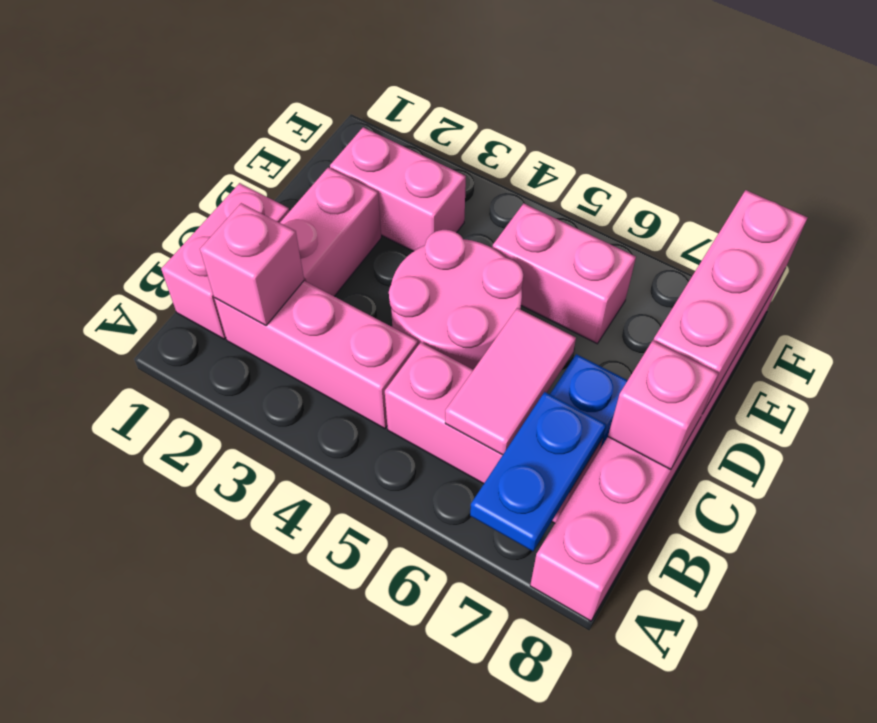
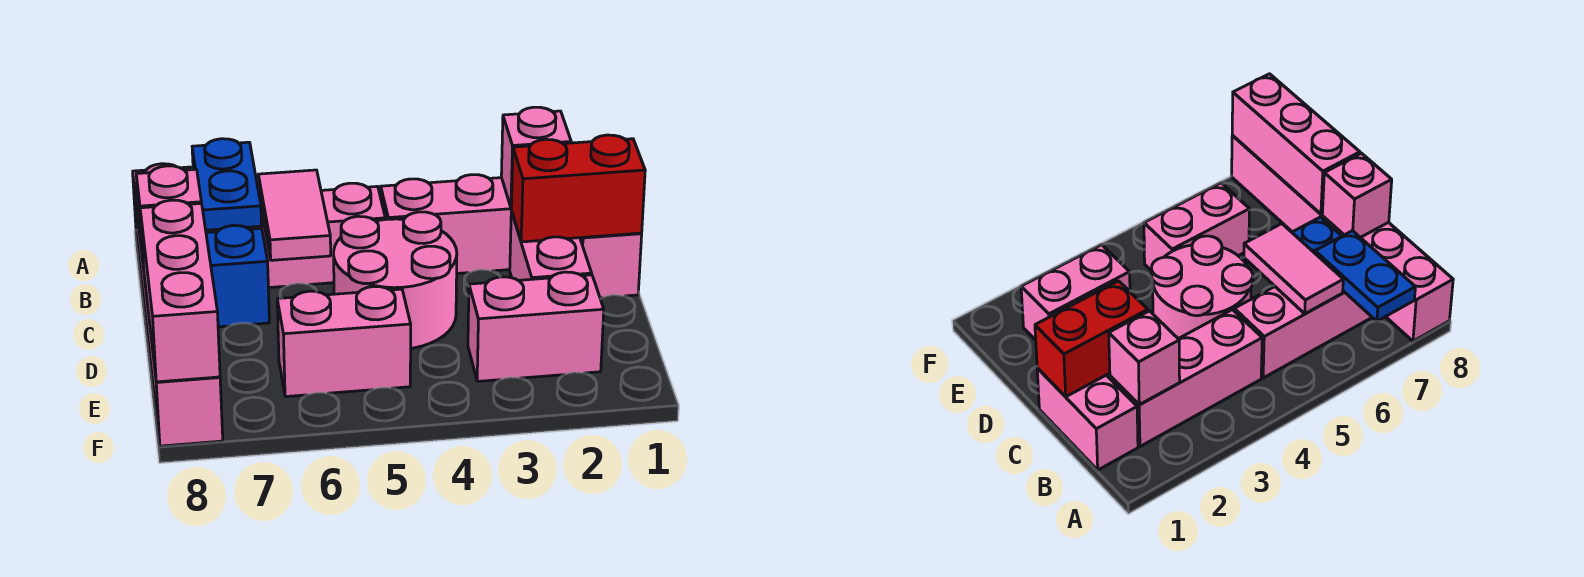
none -> red 1x2 brick [511,135,645,242]

